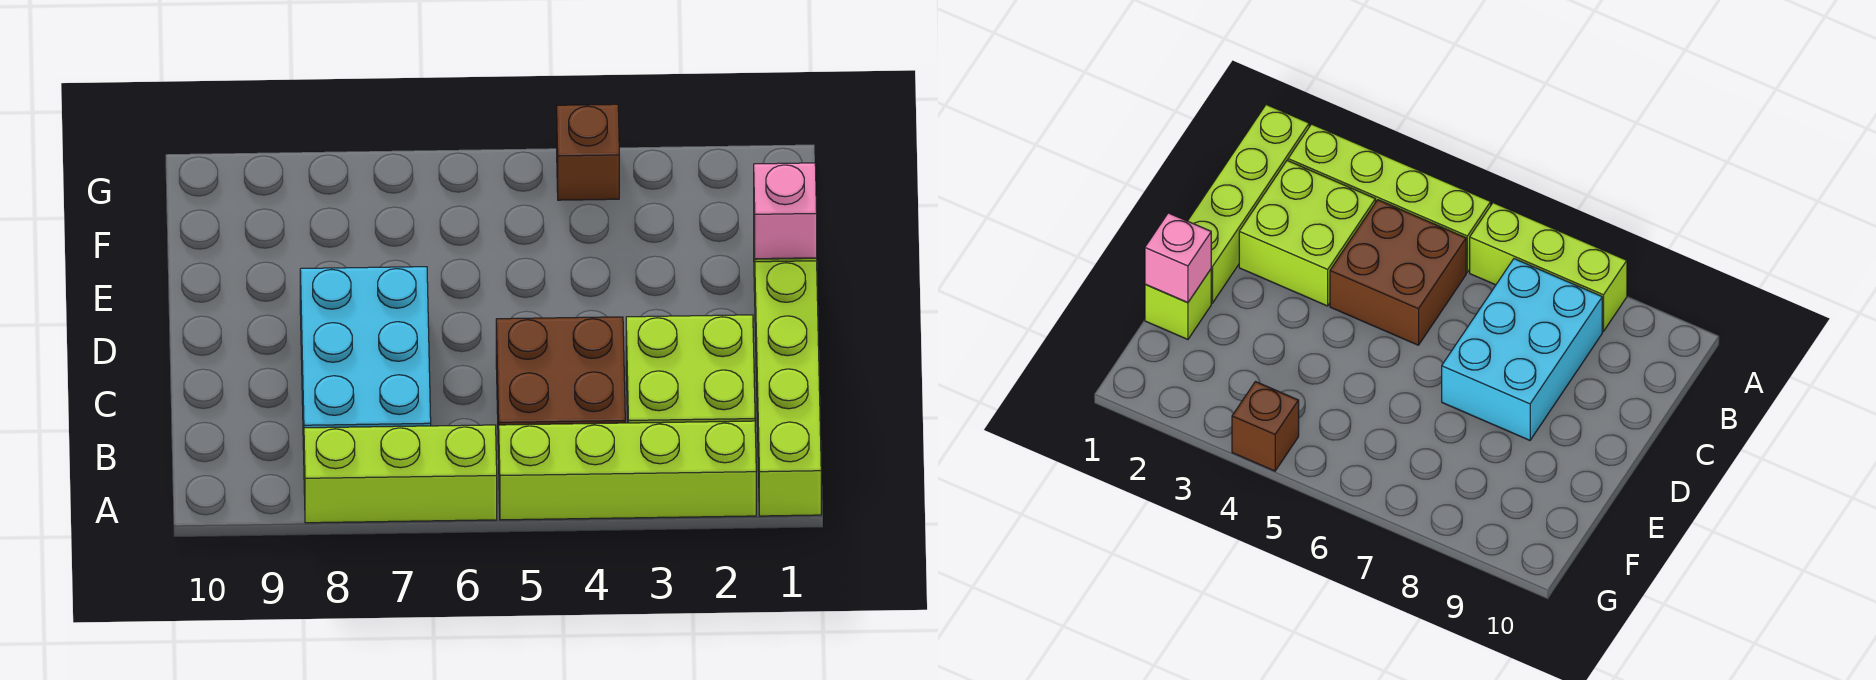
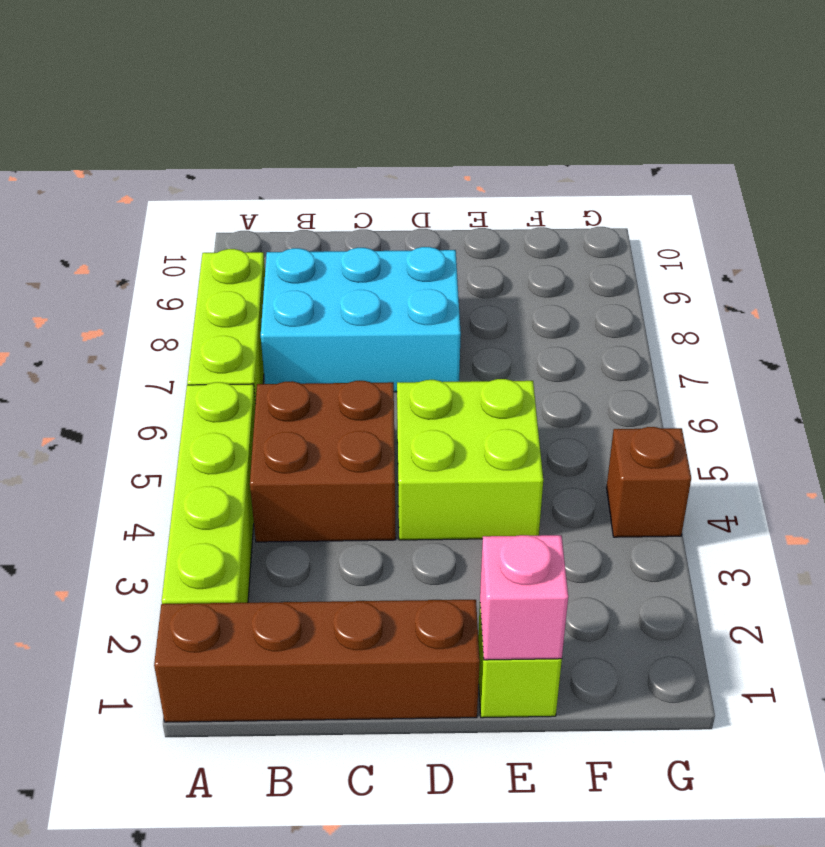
lime 1x4 brick [755,261,821,516] -> brown 1x4 brick [154,600,480,722]
lime 2x2 brick [626,315,755,423] -> lime 2x2 brick moved to [397,379,543,540]

